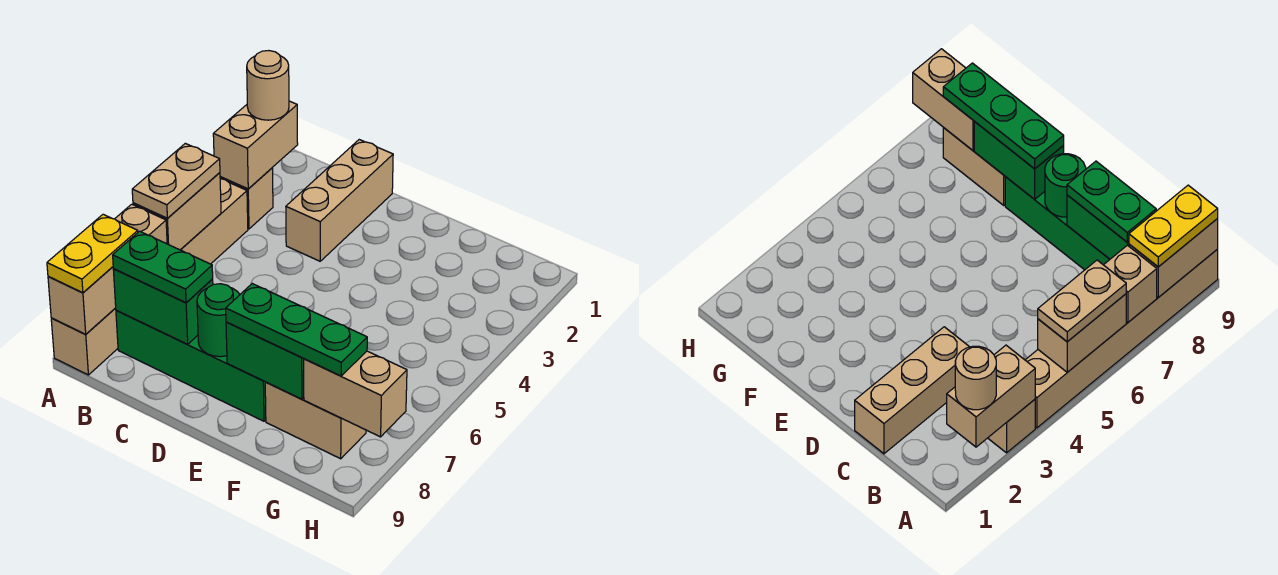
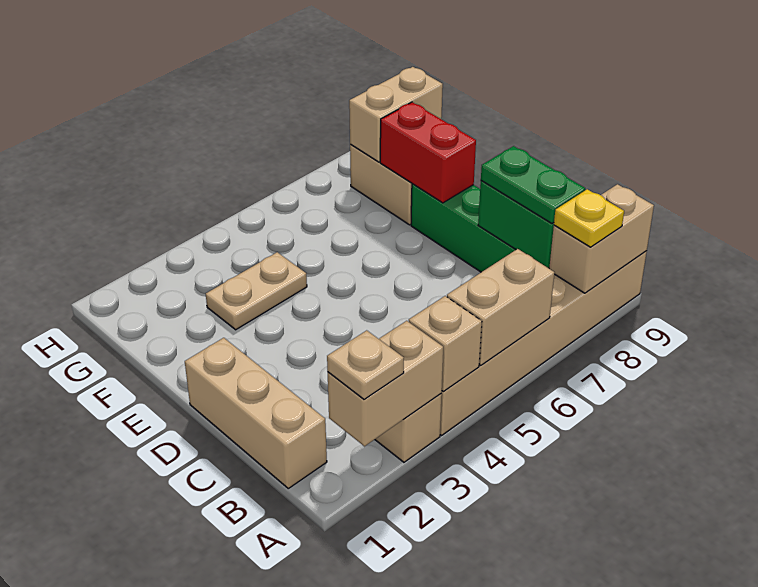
tan 1x1 round brick [247,51,289,120] -> tan 1x1 plate [327,330,404,399]
tan 1x2 plate [132,143,220,218] -> tan 1x2 plate moved to [206,252,307,330]
tan 1x1 brick [115,204,167,244] -> tan 1x1 brick moved to [409,296,482,391]
yellow 1x2 plate [47,214,138,293] -> yellow 1x1 plate [554,189,624,247]
tan 1x3 brick [286,140,393,261] -> tan 1x3 brick turned to [185,338,327,488]
green 1x1 round brick [197,284,240,357] -> none
green 1x2 brick [226,322,304,399] -> red 1x2 brick [380,102,476,203]
green 1x3 plate [226,284,367,376] -> none
tan 1x2 brick [304,351,407,437] -> tan 1x2 brick turned to [349,67,443,162]

